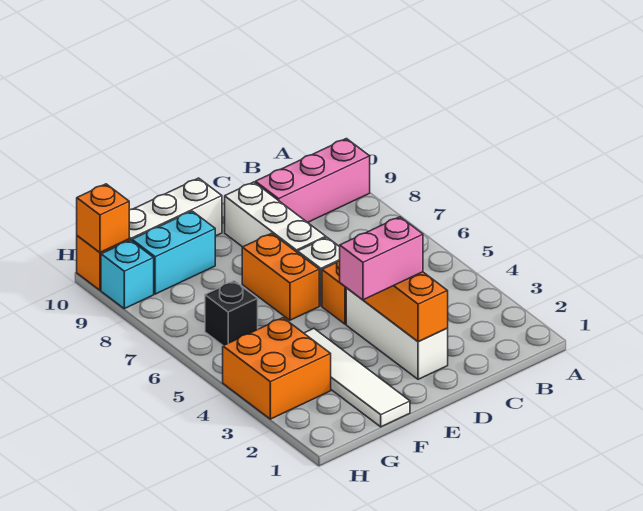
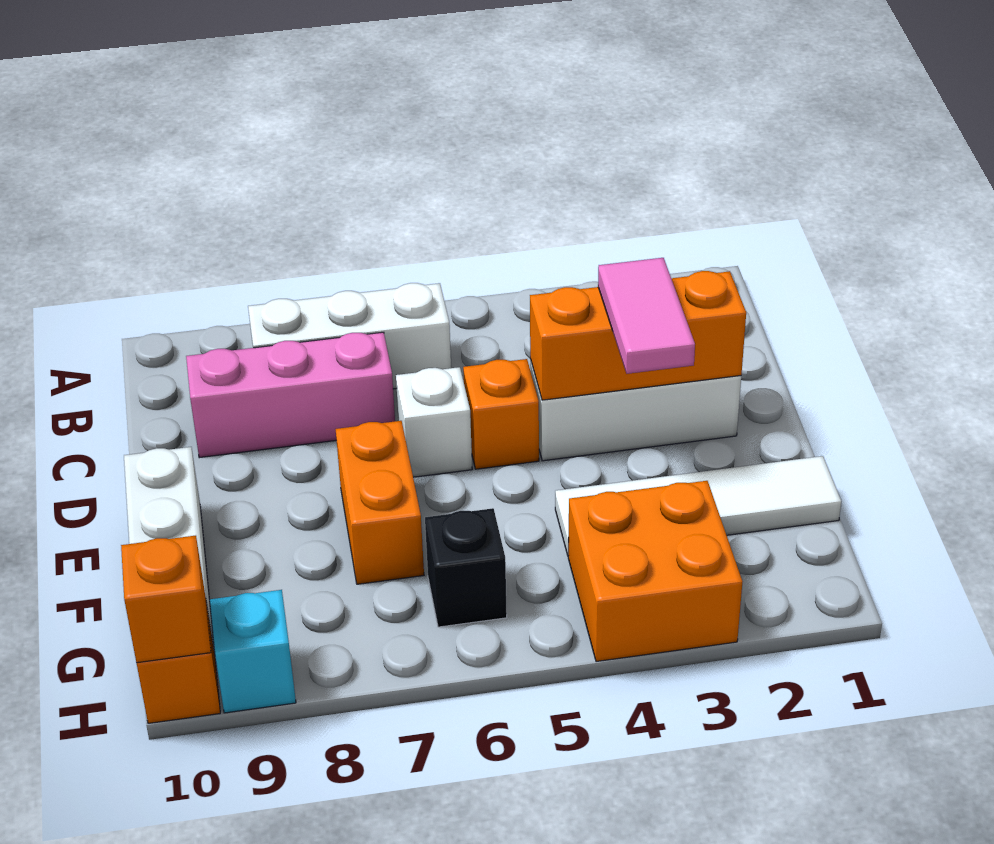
pink 1x3 brick [255,139,370,222] -> pink 1x3 brick turned to [186,332,395,458]
pink 1x2 brick [340,217,423,300] -> pink 1x2 tile [598,258,695,374]
white 1x3 brick [225,182,326,253] -> white 1x3 brick moved to [248,283,451,389]
orange 1x2 brick [242,233,319,320] -> orange 1x2 brick turned to [336,421,424,584]
cyan 1x2 brick [132,211,215,294] -> none

